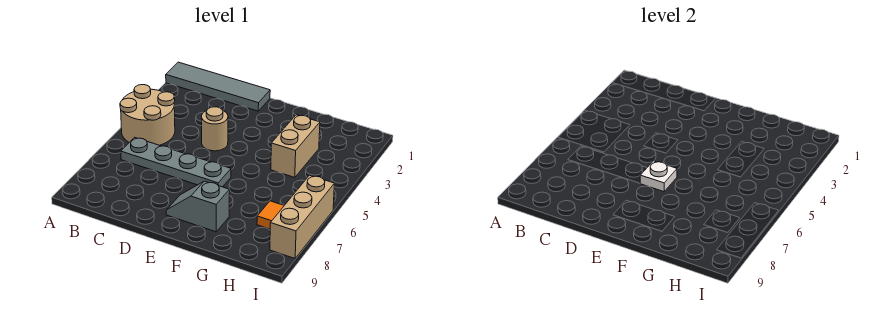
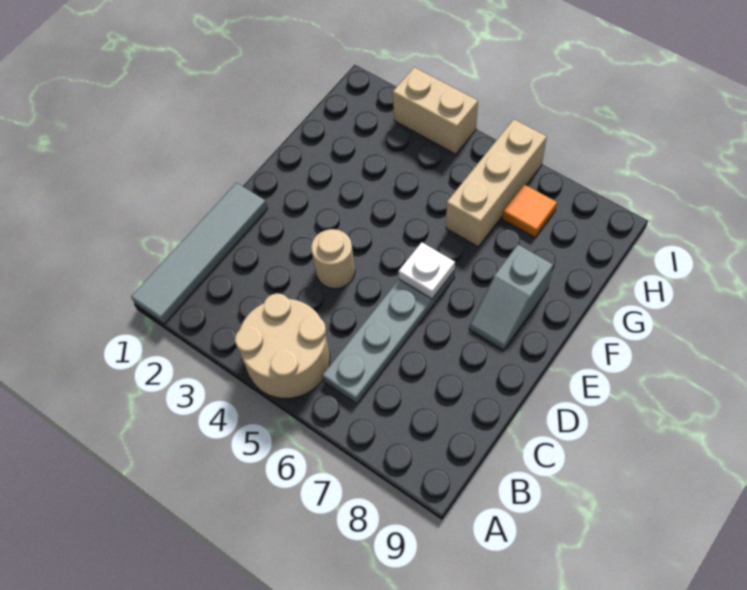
tan 1x2 brick [271,115,320,177] -> tan 1x2 brick moved to [393,67,478,154]
tan 1x3 brick [270,175,334,258] -> tan 1x3 brick turned to [446,119,547,247]

